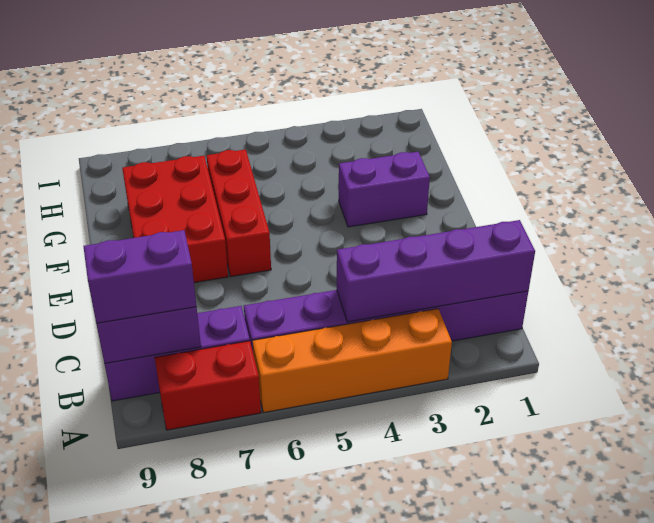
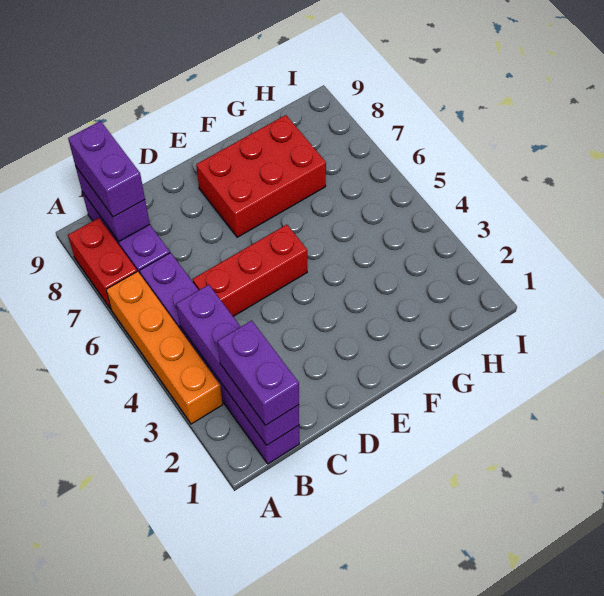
red 1x3 brick [207,149,271,277] -> red 1x3 brick moved to [193,225,307,316]
purple 1x2 brick [339,152,430,227] -> purple 1x2 brick moved to [217,320,299,425]

